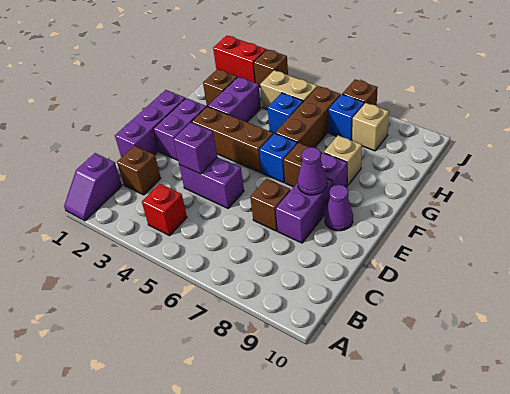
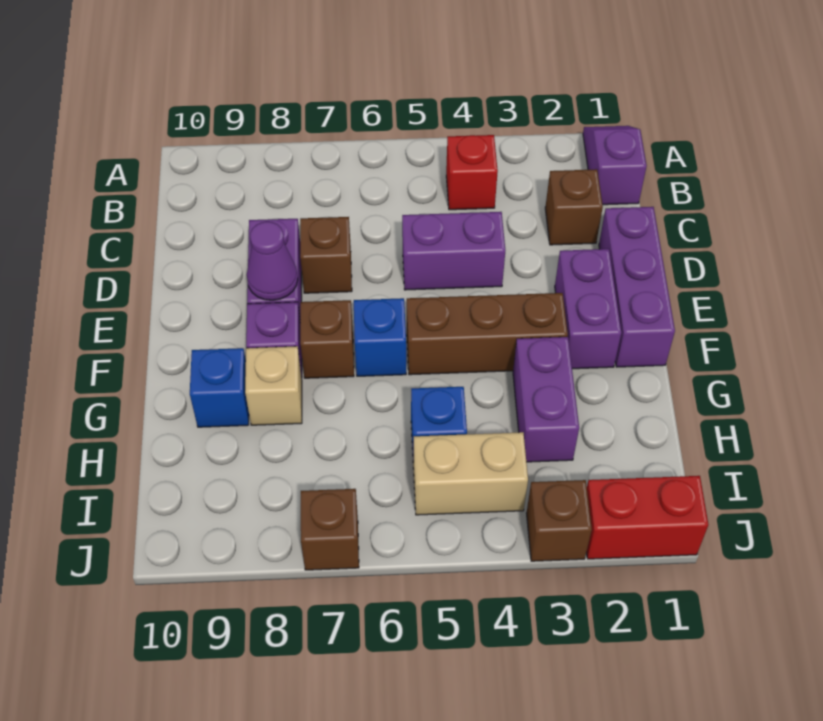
purple 1x1 brick [173,123,217,174] -> none
purple 1x1 cone [325,185,353,231] -> none
brown 1x3 brick [275,86,341,148] -> none
brown 1x1 brick [203,69,237,106] -> none
blue 1x1 brick [328,94,364,140] -> blue 1x1 brick moved to [190,348,249,427]
tan 1x1 brick [352,103,389,151] -> none

